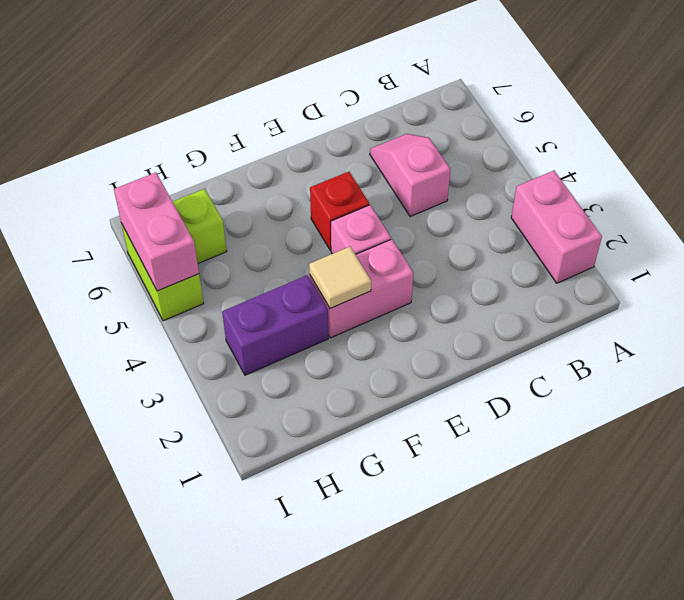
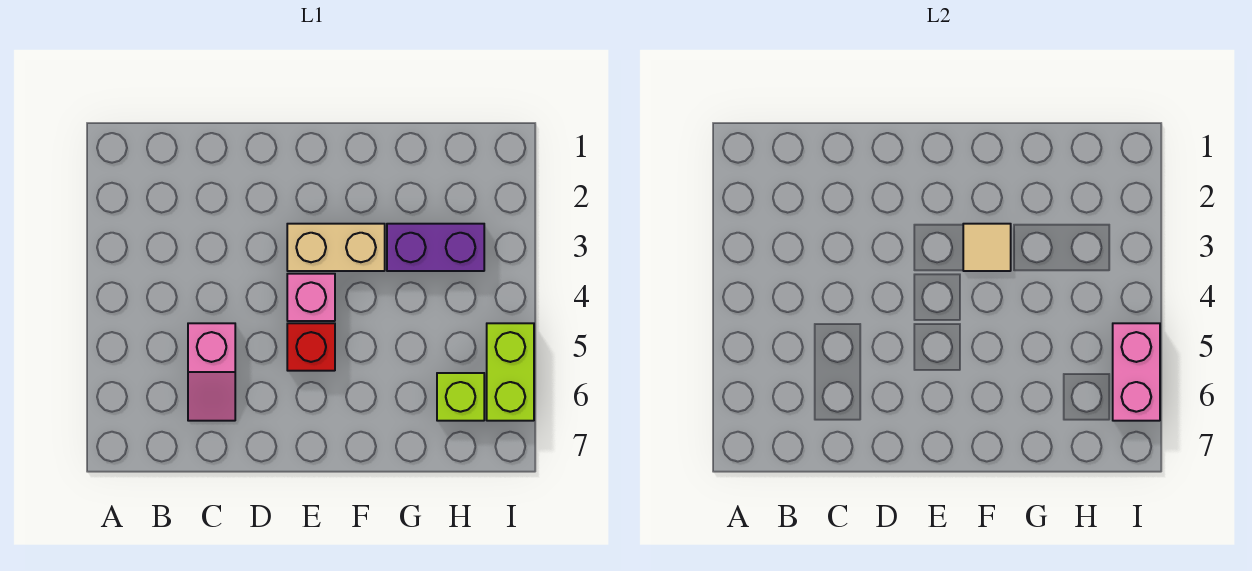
pink 1x2 brick [511,171,602,283] -> none
pink 1x2 brick [310,239,414,338] -> tan 1x2 brick [287,224,385,271]

